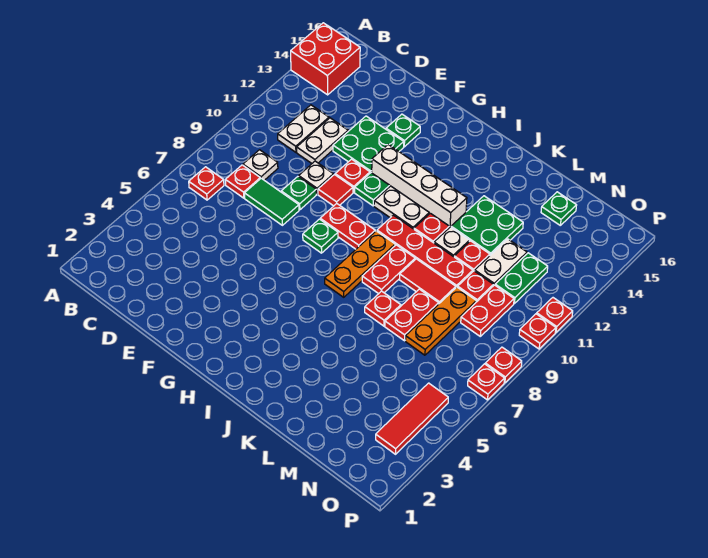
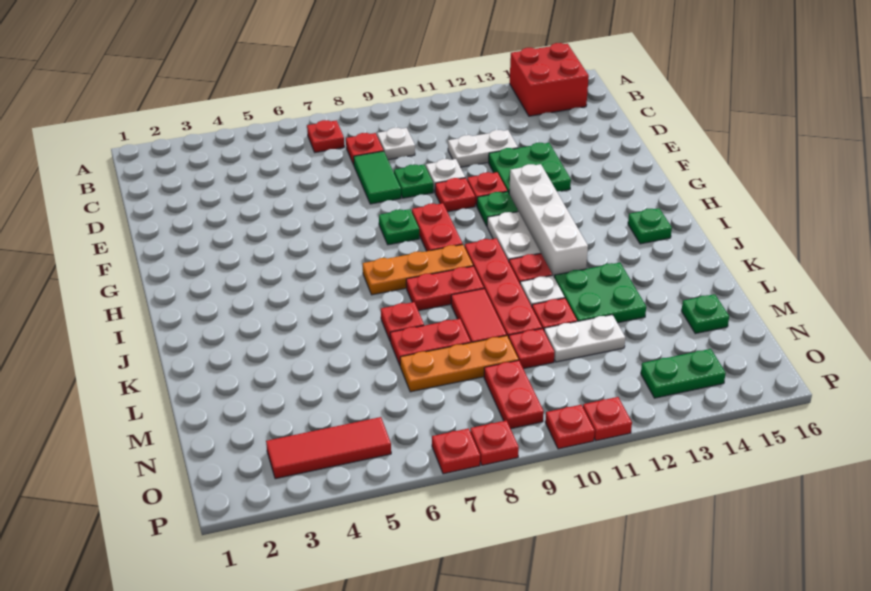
white 1x2 plate [278,105,329,152] -> none
red 1x1 tile [318,175,353,206] -> red 1x1 plate [435,178,475,212]
green 1x1 plate [386,114,420,147] -> green 1x1 plate moved to [628,208,672,244]
red 1x2 plate [461,285,514,336] -> red 1x2 plate turned to [484,360,544,429]
green 1x2 plate [495,253,548,303] -> green 1x2 plate moved to [641,349,726,398]

